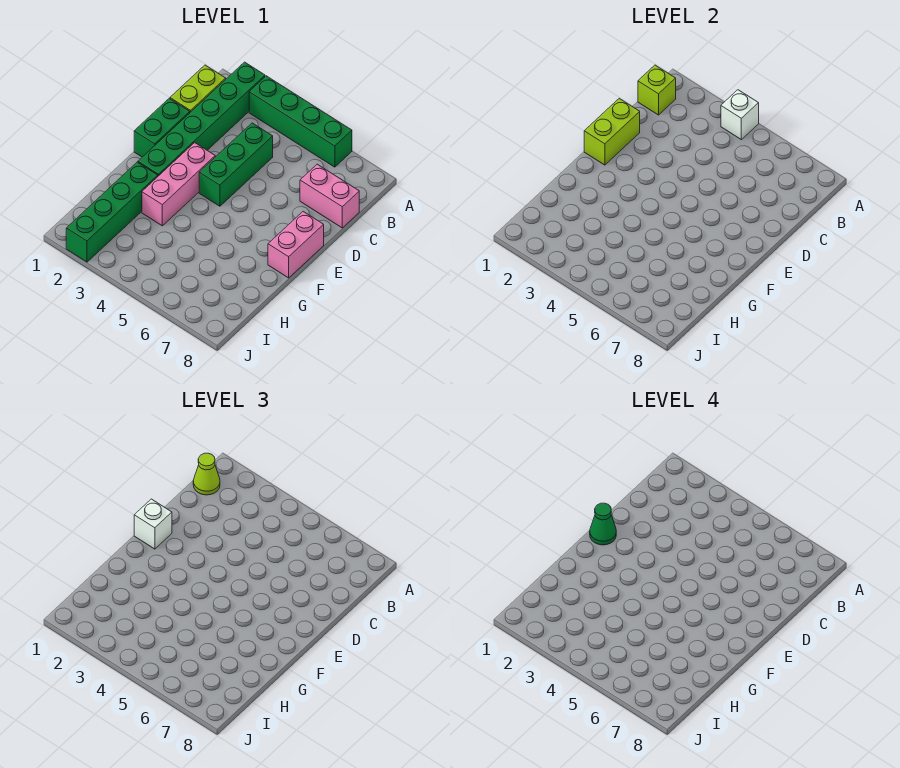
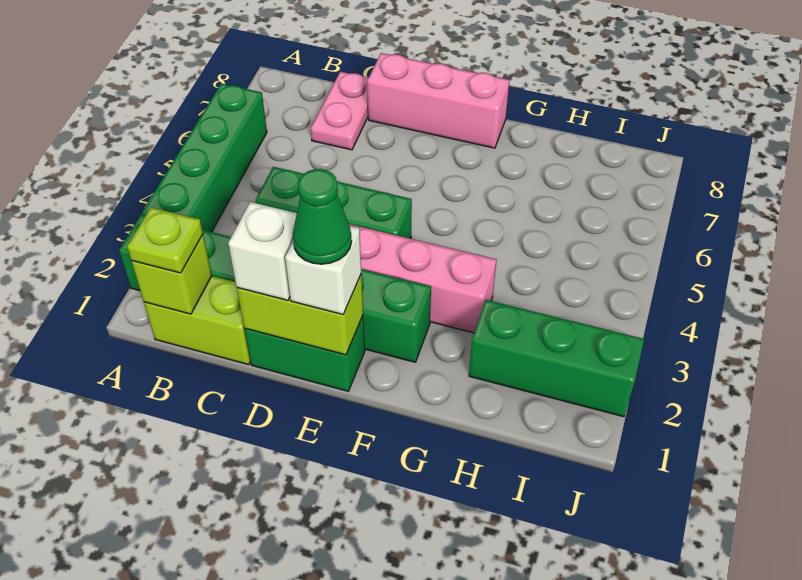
white 1x1 brick [721,90,759,140] -> white 1x1 brick moved to [228,202,297,300]
lime 1x1 cone [193,453,220,495] -> lime 1x1 plate [127,207,203,273]
pink 1x2 brick [300,164,359,228] -> pink 1x2 plate [311,72,368,150]
pink 1x2 brick [268,212,324,278] -> pink 1x3 brick [367,53,509,148]
green 1x4 brick [66,162,158,262] -> green 1x3 brick [469,300,644,417]

